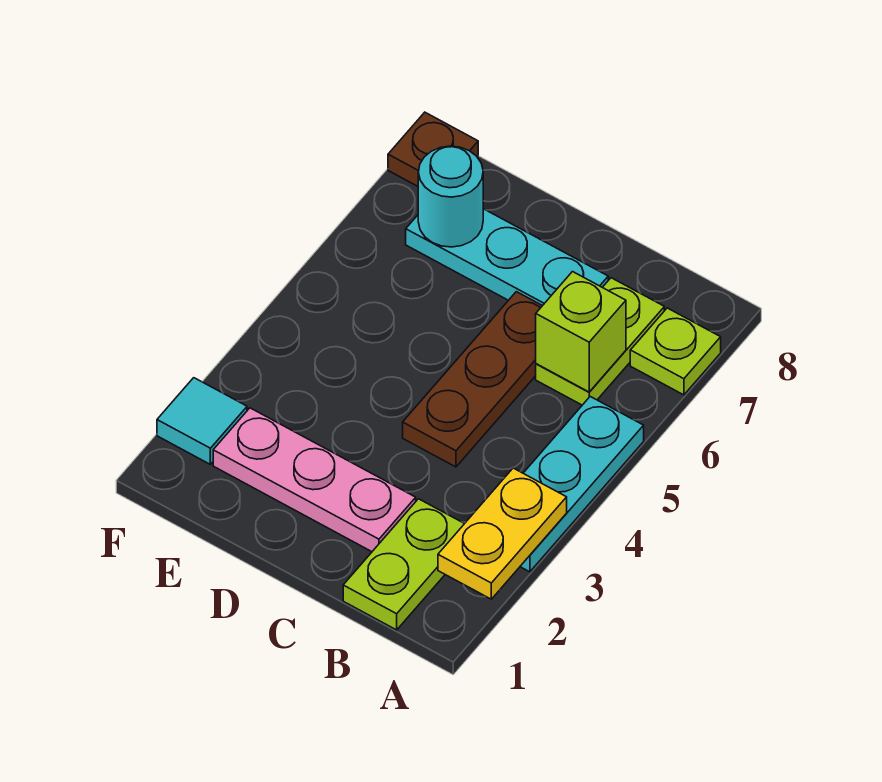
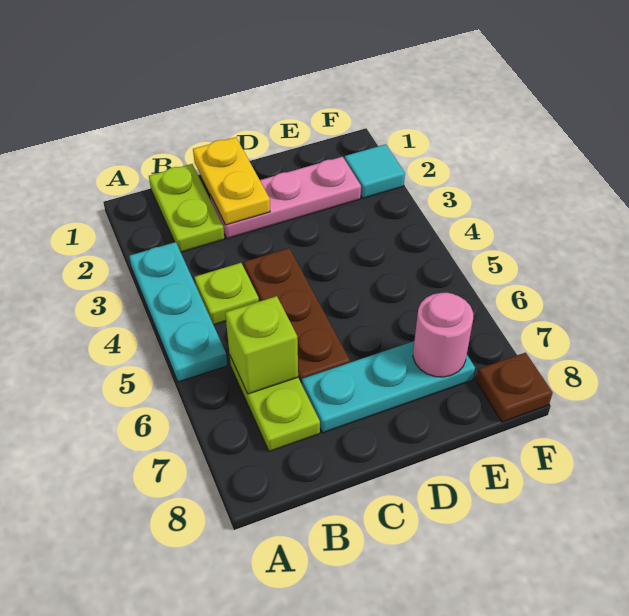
yellow 1x2 plate [438,468,567,599] -> yellow 1x2 plate moved to [193,137,270,225]
lime 1x1 plate [630,308,721,395] -> lime 1x1 plate moved to [195,263,259,325]
cyan 1x1 round brick [418,146,483,247] -> pink 1x1 round brick [413,293,473,377]

